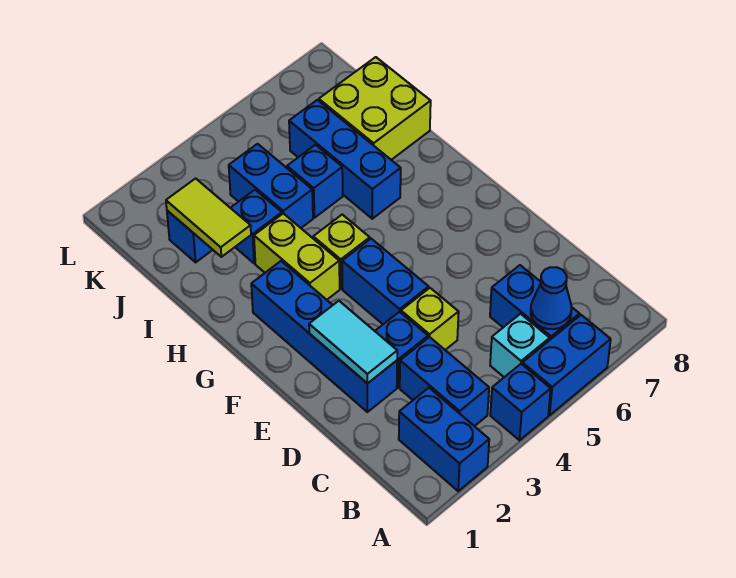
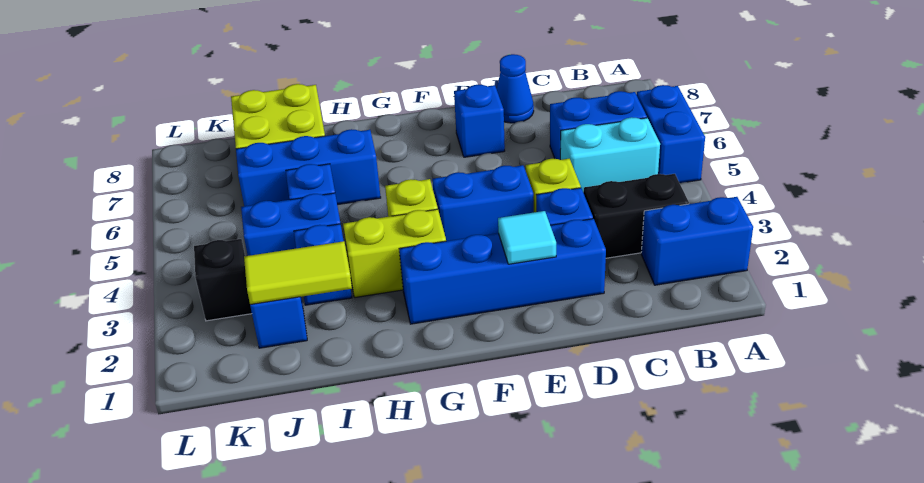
blue 1x1 brick [490,364,551,440] -> blue 1x1 brick moved to [454,85,505,157]
blue 1x2 brick [400,337,489,426] -> black 1x2 brick [583,174,689,258]
cyan 1x1 brick [490,314,550,377] -> cyan 1x2 brick [560,117,660,191]
blue 1x1 cone [531,267,571,329] -> blue 1x1 cone moved to [497,54,534,123]
cyan 1x2 tile [309,301,397,384] -> cyan 1x1 tile [498,211,556,264]
none -> black 1x1 brick [194,239,252,321]

